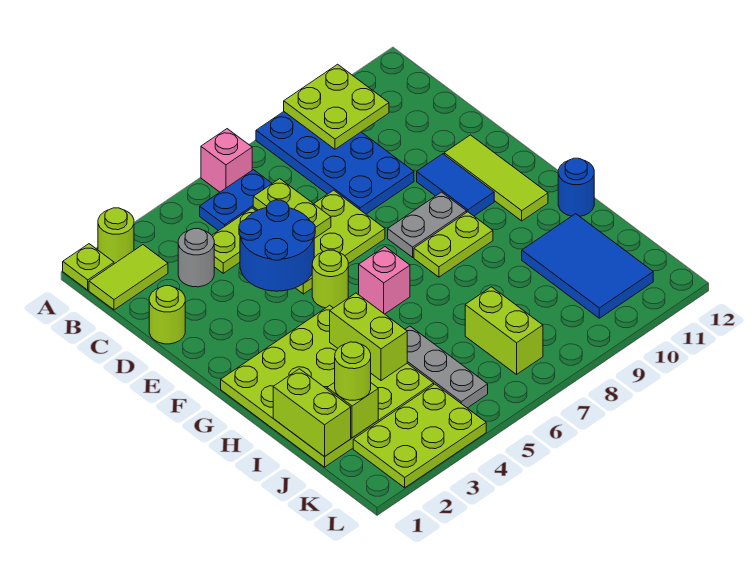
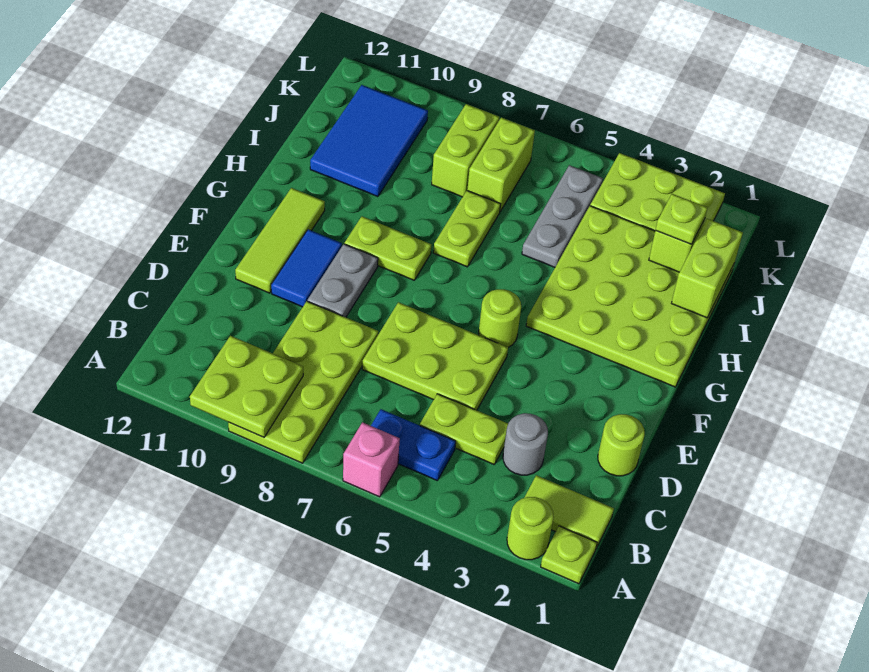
blue 2x4 plate [256,112,414,214] -> lime 2x4 plate [228,301,378,463]
lime 1x2 plate [253,179,331,239] -> lime 1x2 plate moved to [433,191,501,267]
blue 2x2 round brick [239,200,315,291] -> none
grey 1x2 plate [388,192,467,257] -> grey 1x2 plate turned to [308,244,378,317]
pink 1x1 brick [359,247,410,314] -> none
lime 1x2 brick [330,293,407,381] -> lime 1x2 brick moved to [432,104,499,197]
blue 1x1 round brick [558,158,594,216] -> none
lime 1x1 round brick [335,342,371,400] -> lime 1x1 plate [656,194,708,244]

